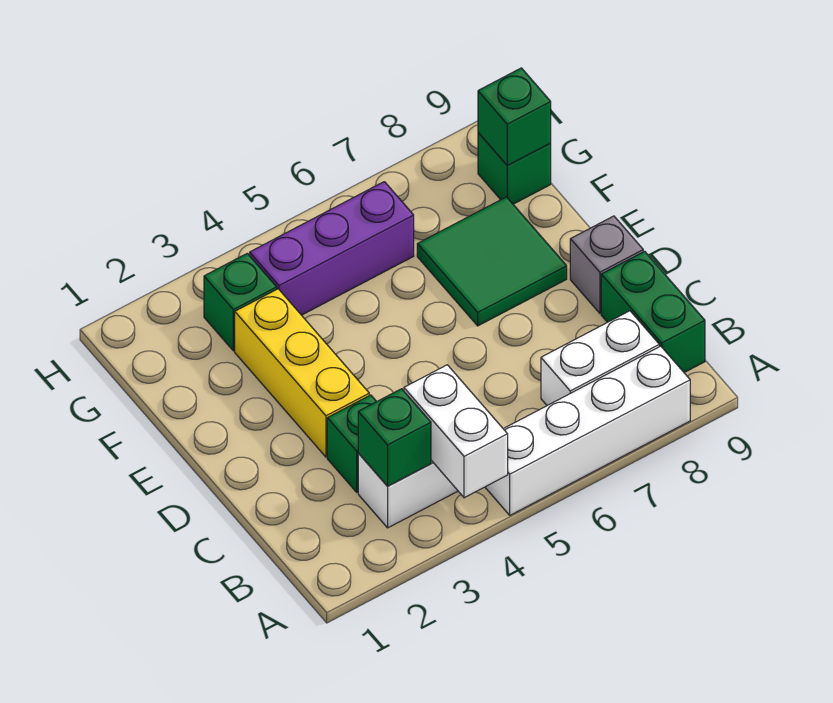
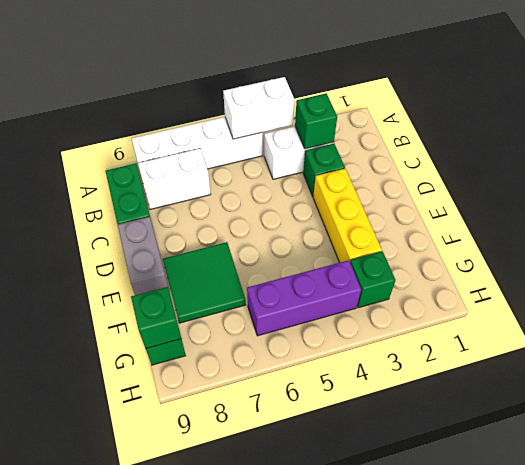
white 1x2 brick [404,365,508,498] -> white 1x2 brick turned to [223,77,294,139]
grey 1x1 brick [570,216,643,313] -> grey 1x2 brick [118,217,168,295]

